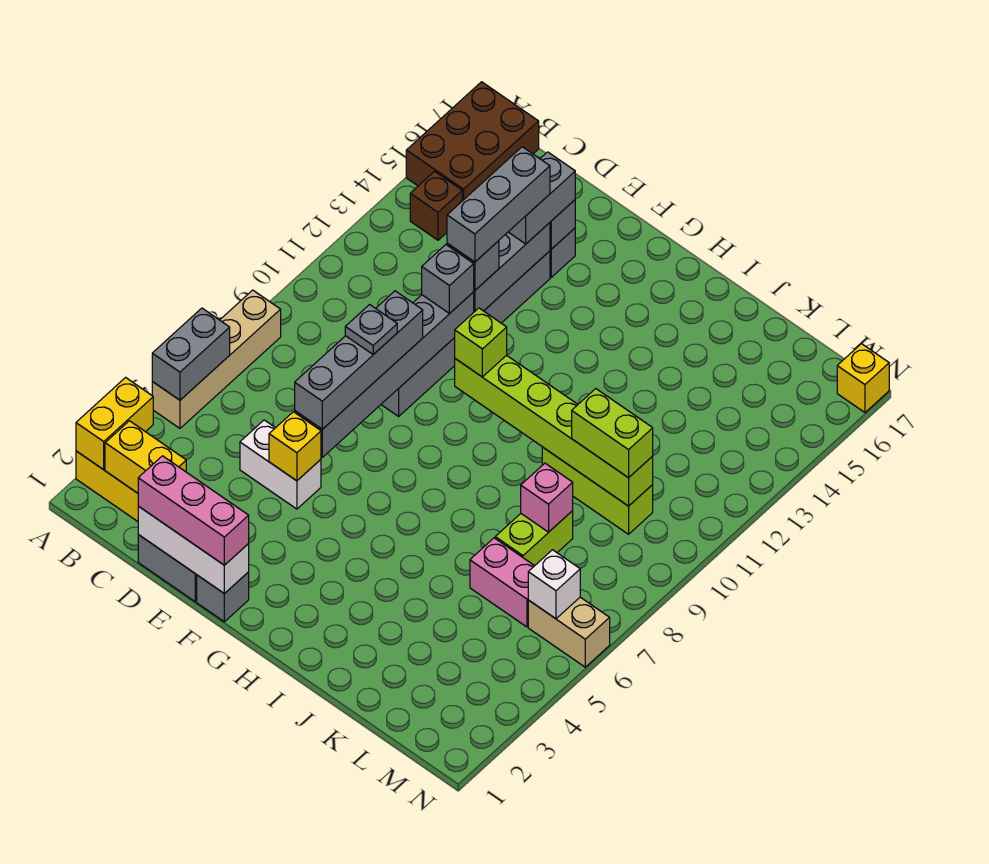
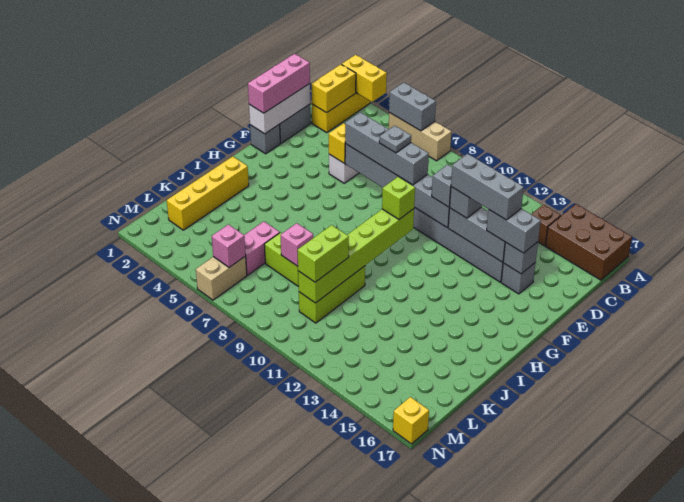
tan 1x4 brick [152,290,281,428] -> tan 1x3 brick [389,113,451,161]
none -> yellow 1x4 brick [167,156,249,230]
white 1x1 brick [528,550,580,619] -> pink 1x1 brick [212,224,246,267]

